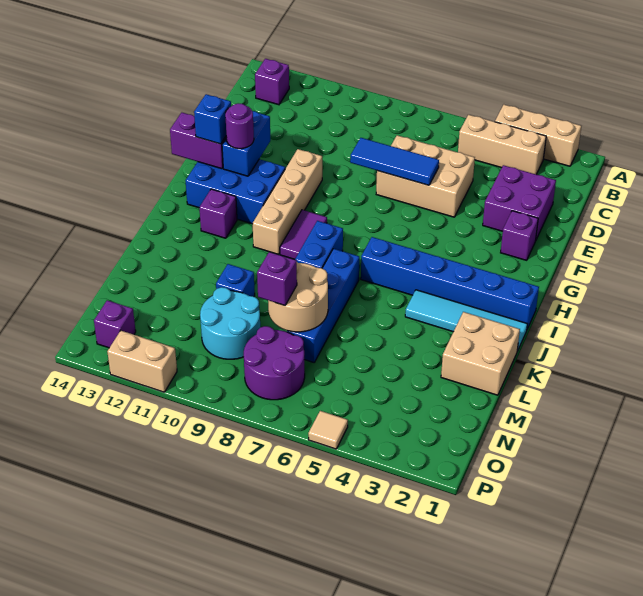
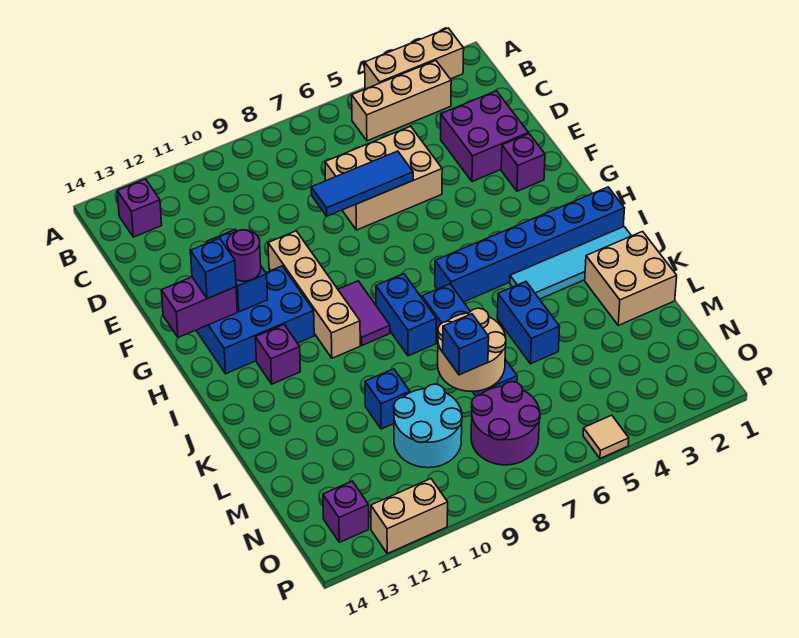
none -> blue 1x2 brick [497,282,560,364]
purple 1x1 brick [257,252,297,305] -> blue 1x1 brick [443,314,489,375]

